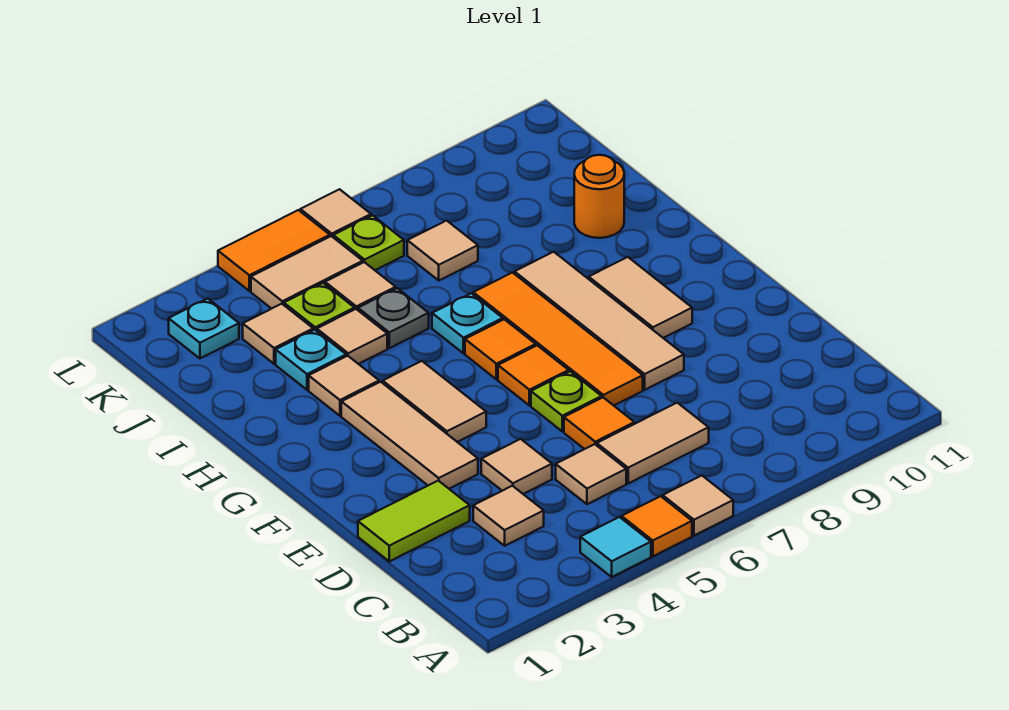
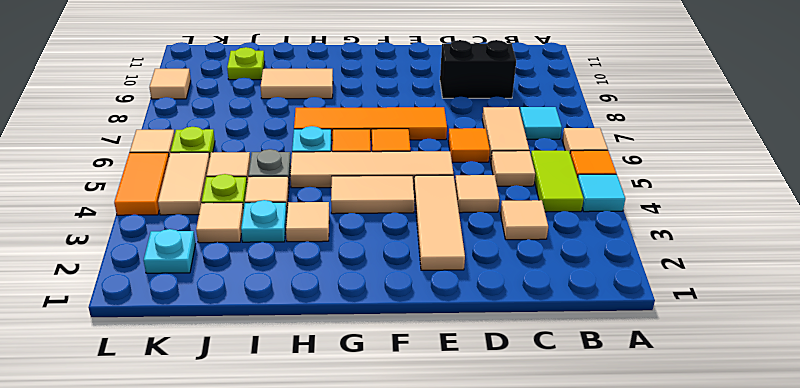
none -> cyan 1x1 tile [520,107,562,139]
none -> black 1x2 brick [440,40,516,98]
lime 1x2 tile [358,481,470,561] -> lime 1x2 tile moved to [531,151,584,212]
tan 1x3 tile [341,382,478,489] -> tan 1x3 tile turned to [414,175,465,270]
lime 1x1 plate [531,372,602,431] -> lime 1x1 plate moved to [227,47,265,80]
tan 1x4 tile [515,252,684,390] -> tan 1x4 tile moved to [290,151,454,188]
tan 1x2 tile [589,257,692,338] -> tan 1x2 tile moved to [261,69,333,99]
orange 1x1 round brick [574,155,624,238] -> none
tan 1x1 tile [407,221,478,280] -> tan 1x1 tile moved to [149,69,191,99]

